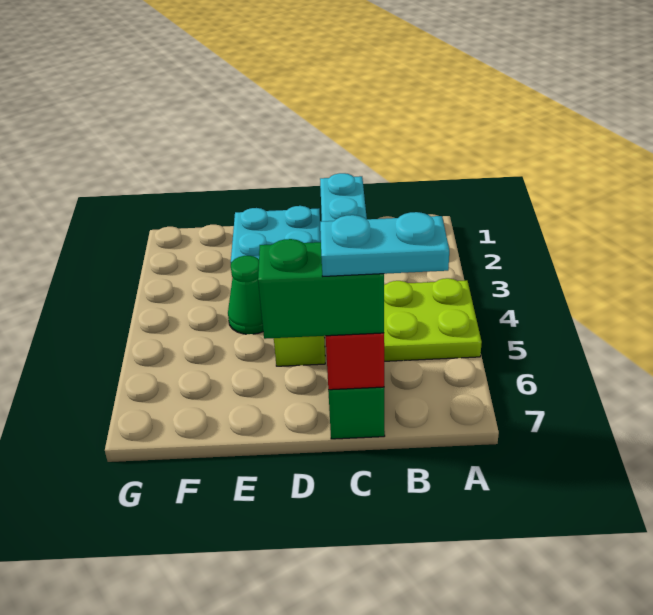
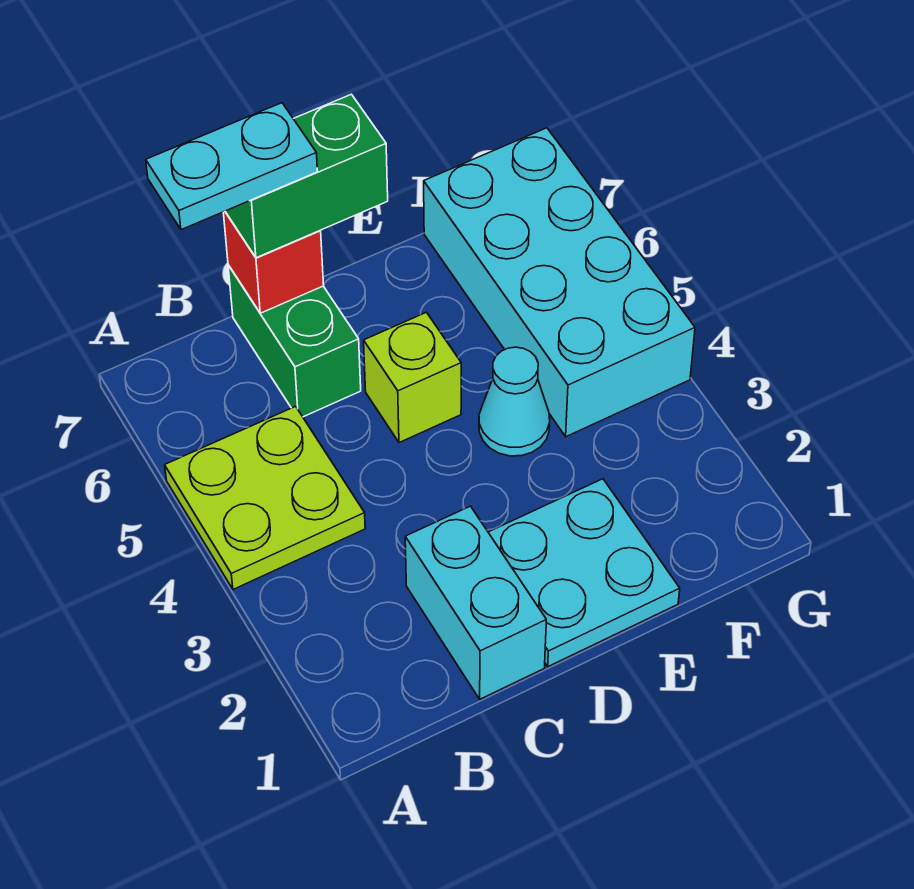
green 1x1 cone [228,256,263,334] -> cyan 1x1 cone [479,347,550,456]
none -> cyan 2x4 brick [424,128,695,437]

